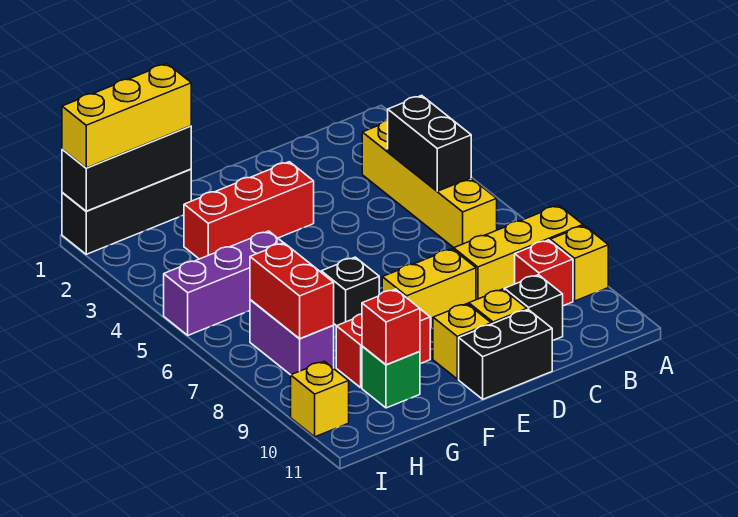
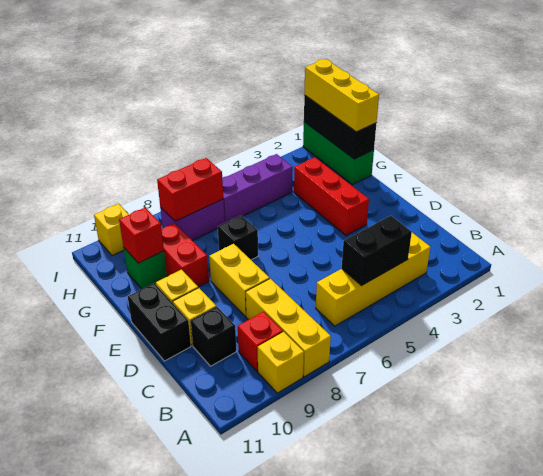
black 1x3 brick [62,169,191,254] -> green 1x3 brick [303,122,374,185]
purple 1x3 brick [164,231,283,335] -> purple 1x3 brick turned to [222,154,293,223]

